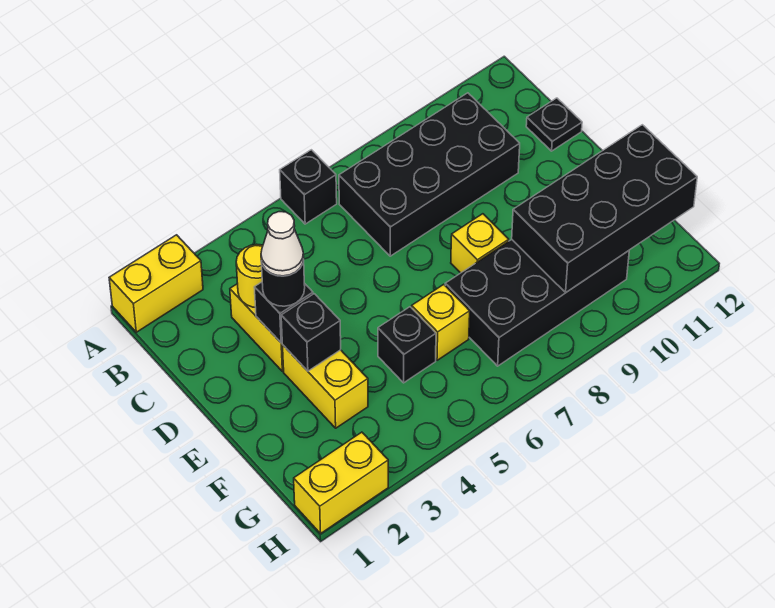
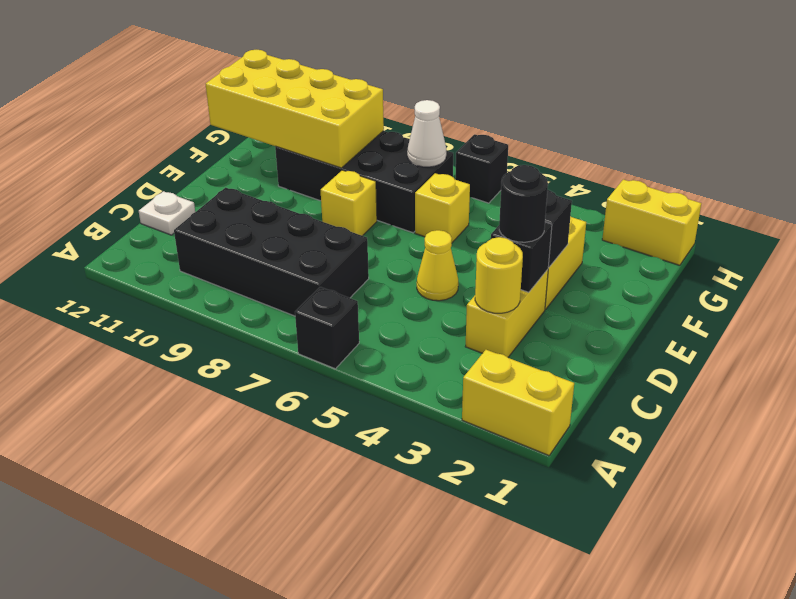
black 1x1 plate [526,98,582,151] -> white 1x1 plate [139,191,195,235]
white 1x1 cone [261,212,304,276] -> white 1x1 cone moved to [407,100,446,167]
none -> yellow 1x1 cone [417,230,458,301]
black 1x1 brick [378,307,436,383] -> black 1x1 brick moved to [455,134,508,203]
black 2x4 brick [512,125,697,292] -> yellow 2x4 brick [206,50,384,168]

